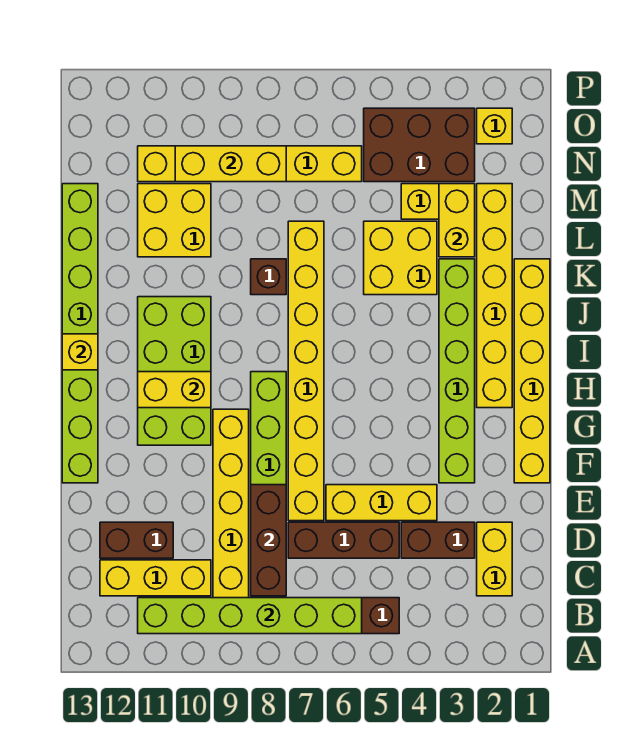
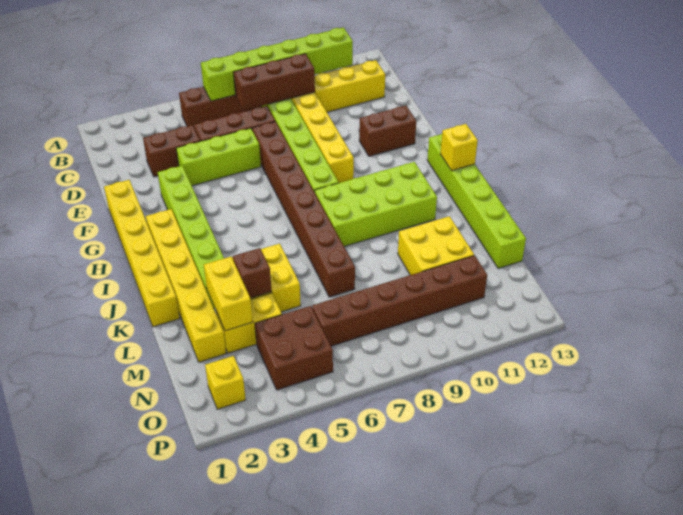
yellow 1x2 brick [477,522,512,596] -> none
brown 1x3 brick [251,485,286,596] -> brown 1x3 brick turned to [234,54,315,111]
brown 1x2 brick [100,522,173,558] -> brown 1x2 brick moved to [359,106,416,156]
yellow 1x3 brick [326,485,437,521] -> lime 1x3 brick [176,128,261,186]
yellow 1x8 brick [288,221,324,521] -> brown 1x8 brick [252,122,355,297]
lime 1x8 brick [62,184,98,483] -> lime 1x6 brick [427,134,526,269]
lime 2x4 brick [138,297,211,445] -> lime 2x4 brick turned to [315,162,437,246]
yellow 1x2 brick [138,372,211,408] -> none
brown 1x1 brick [251,259,286,295] -> brown 1x1 brick moved to [233,248,272,298]
brown 2x3 brick [364,108,475,182] -> brown 2x2 brick [255,306,333,390]
yellow 1x6 brick [138,146,362,182] -> brown 1x6 brick [312,255,487,346]
yellow 1x3 brick [175,146,286,182] -> none

